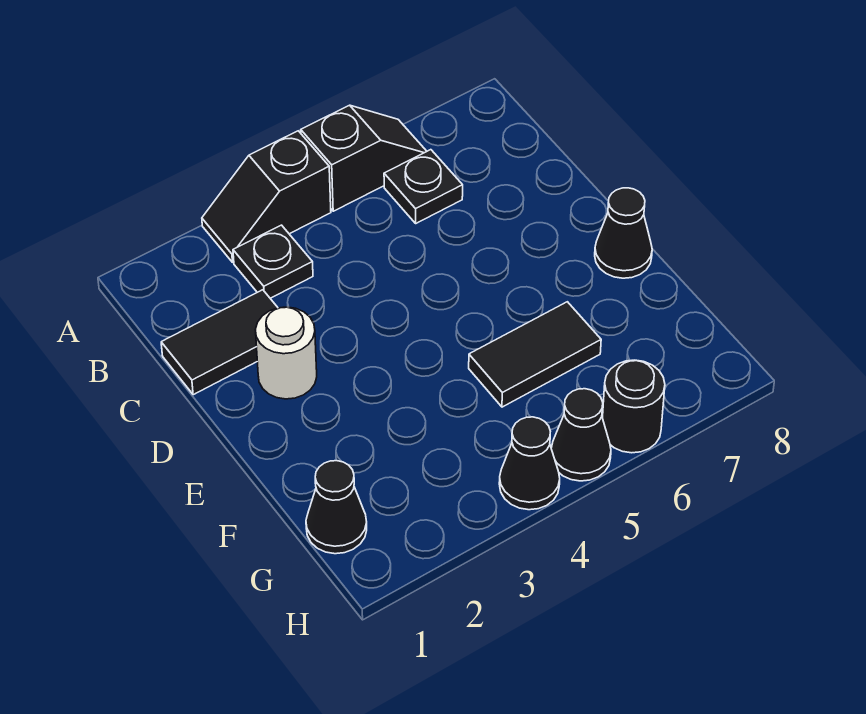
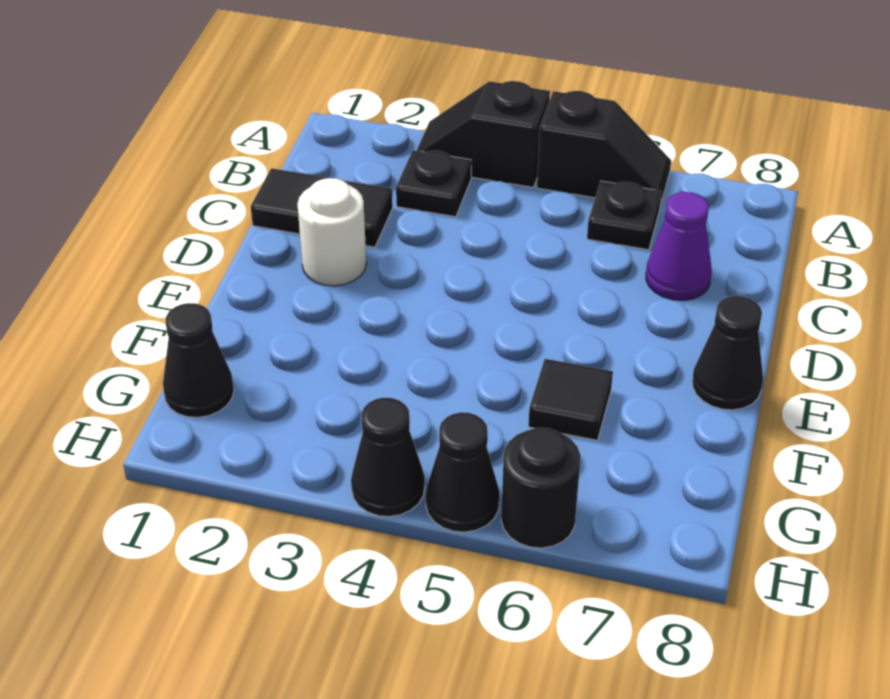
none -> purple 1x1 cone [646,192,712,300]
black 1x2 tile [469,302,601,407] -> black 1x1 tile [528,359,613,440]

